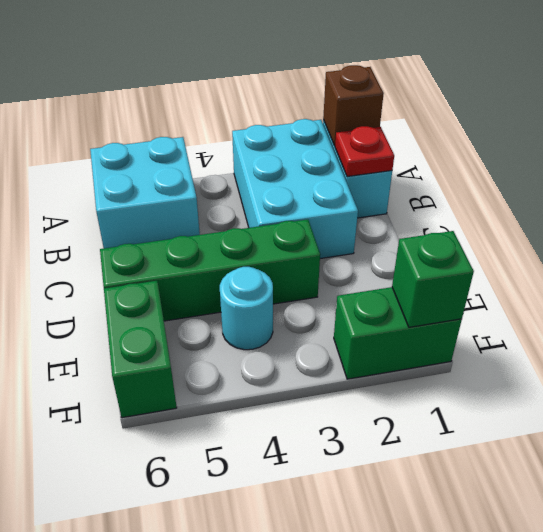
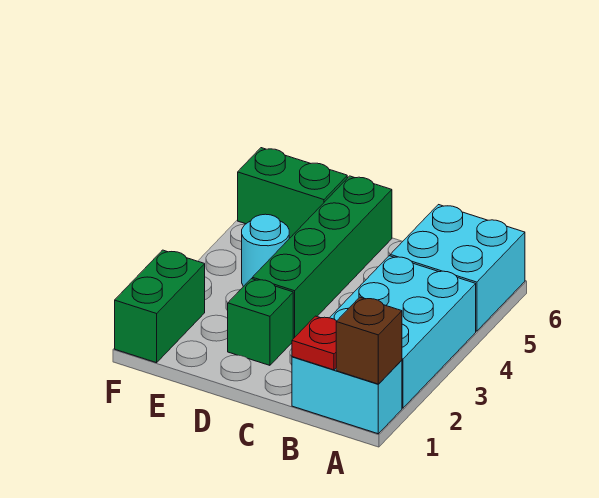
cyan 2x3 brick [232,119,358,259] -> cyan 2x3 brick turned to [330,256,476,408]
green 1x1 brick [392,231,474,327] -> green 1x1 brick moved to [228,279,293,365]

